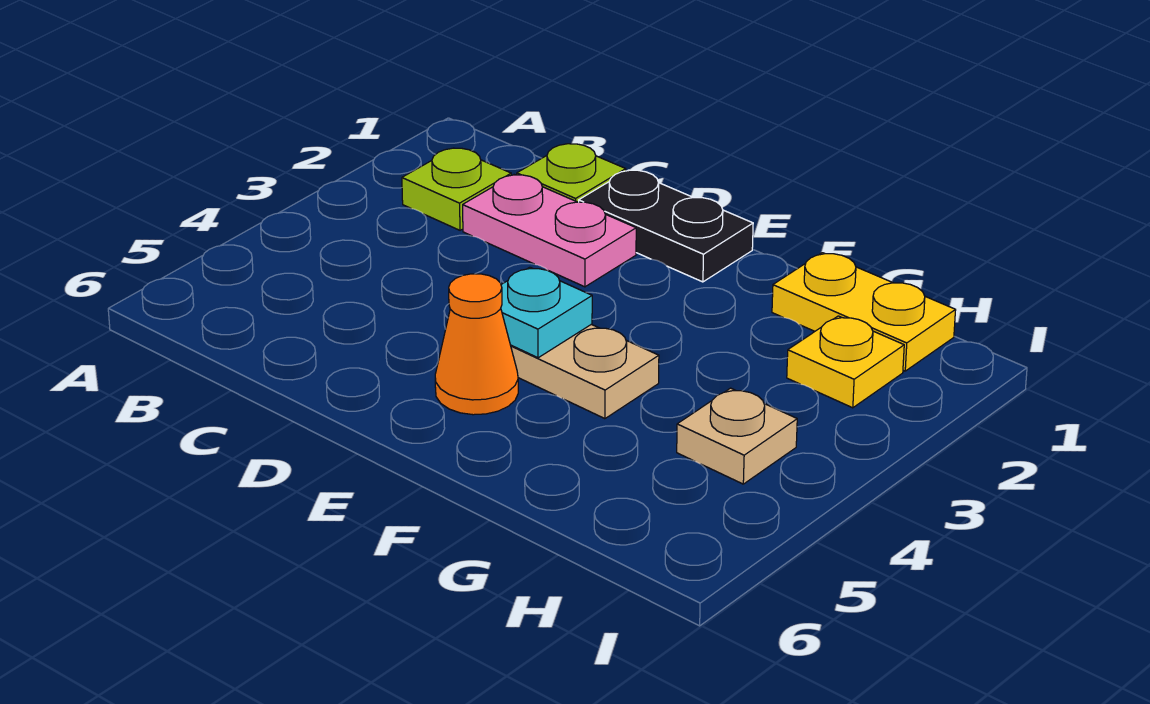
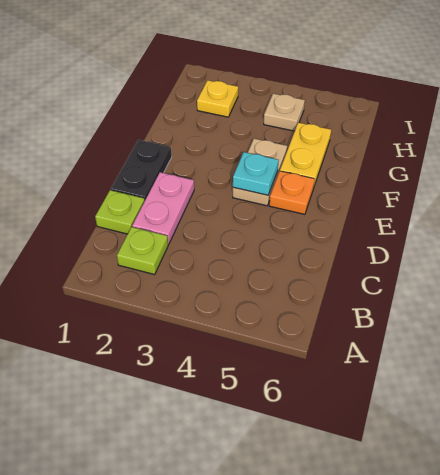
orange 1x1 cone [435,274,518,415] -> orange 1x1 plate [269,171,315,214]
yellow 1x2 plate [772,253,956,371] -> yellow 1x2 plate moved to [280,123,331,186]

